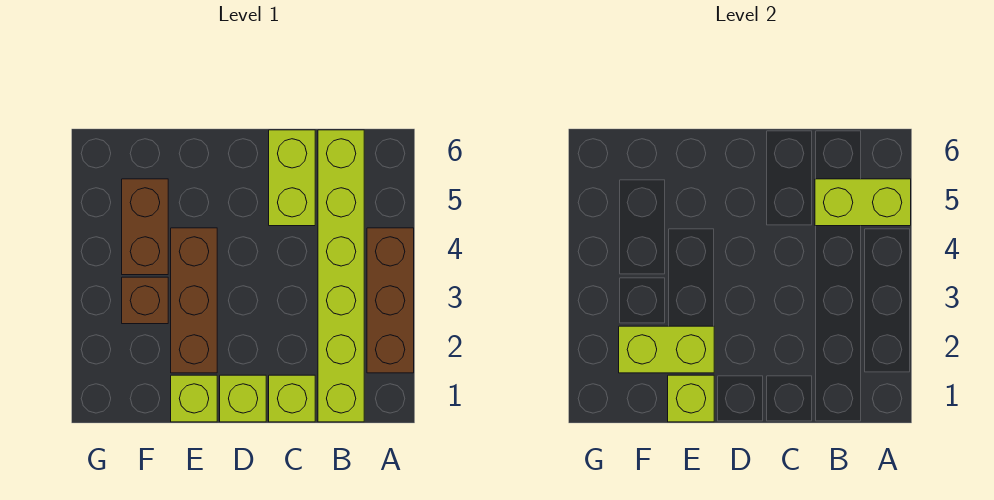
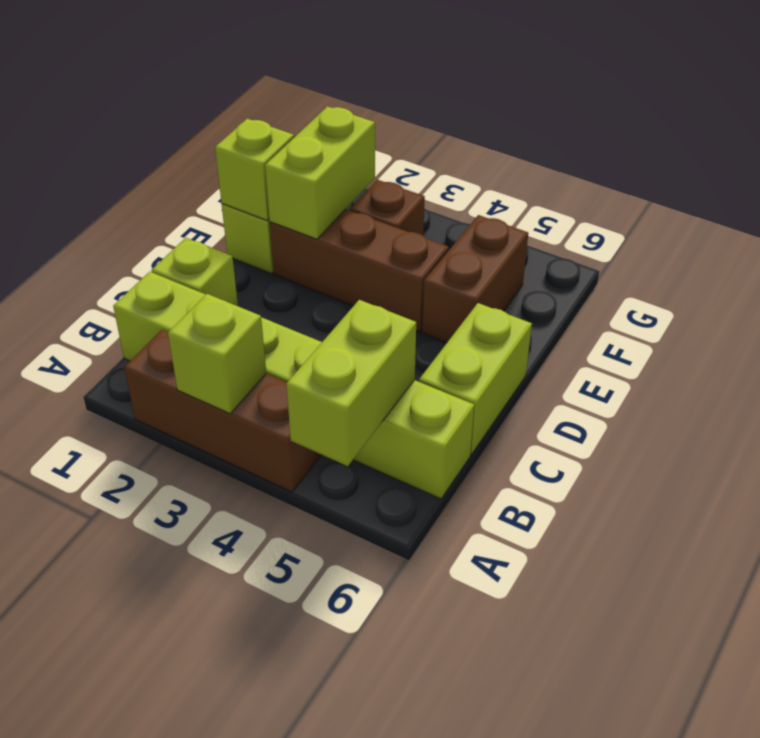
lime 1x2 brick [269,130,315,226] -> lime 1x2 brick turned to [419,303,532,455]
lime 1x1 brick [220,375,266,422] -> lime 1x1 brick moved to [168,294,266,414]
brown 1x2 brick [122,179,168,275] -> brown 1x2 brick turned to [422,215,528,342]

